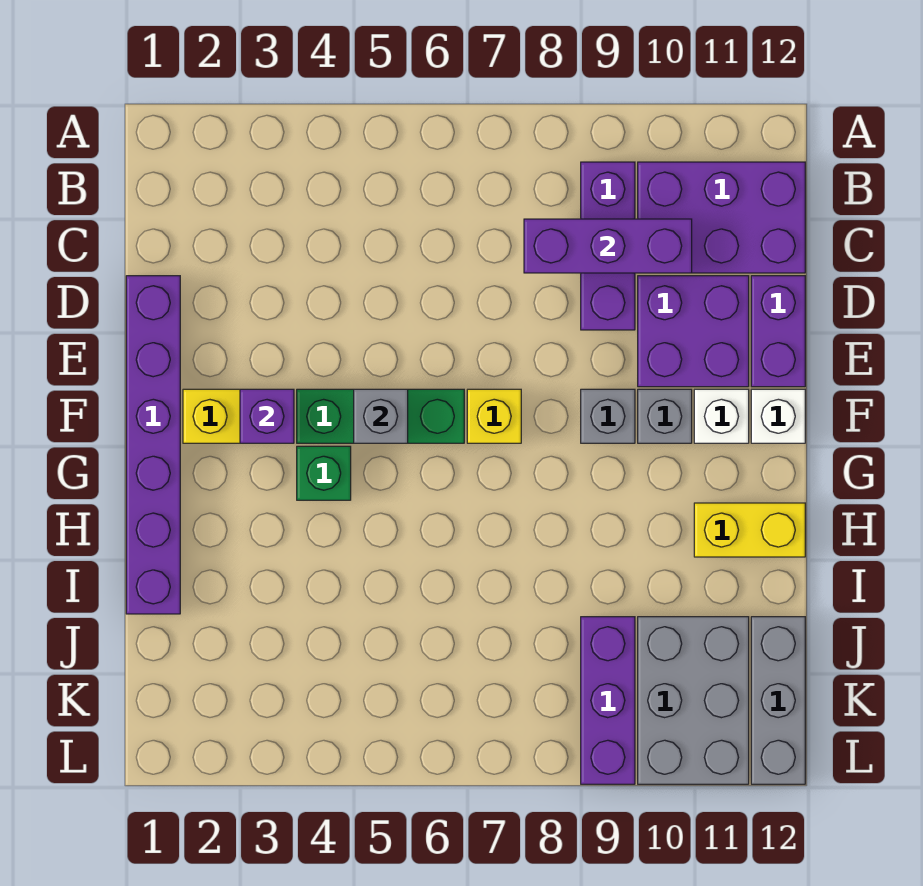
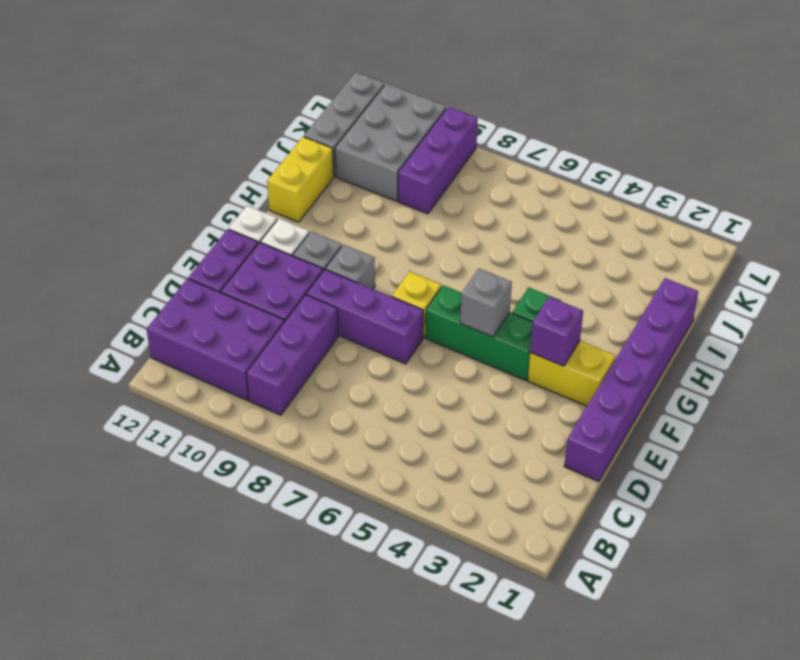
purple 1x3 brick [524,219,692,273] -> purple 1x3 brick moved to [306,269,423,364]
yellow 1x2 brick [694,503,805,557] -> yellow 1x2 brick turned to [267,137,334,222]

